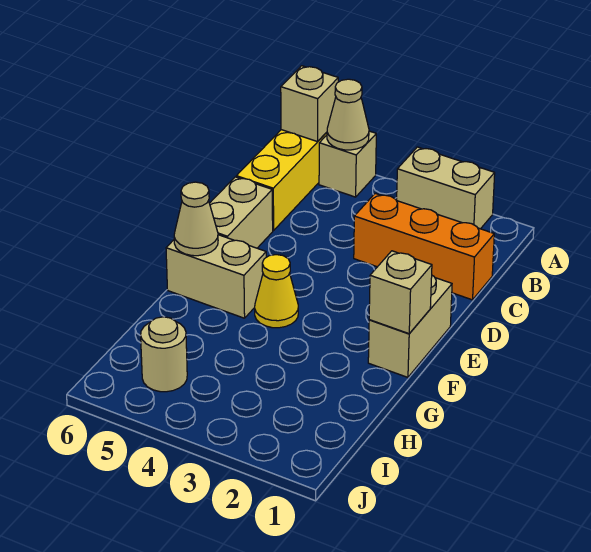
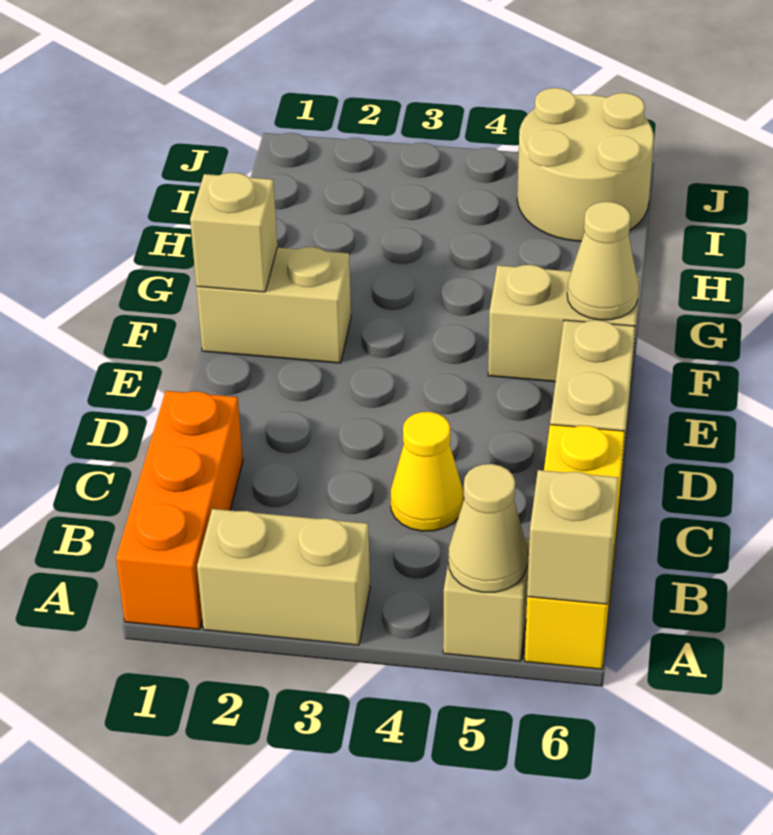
orange 1x3 brick [354,193,494,300] -> orange 1x3 brick turned to [116,391,243,629]
tan 1x2 brick [368,276,452,377] -> tan 1x2 brick turned to [196,247,351,363]
yellow 1x1 cone [255,255,298,328] -> yellow 1x1 cone moved to [390,412,463,531]
tan 1x1 round brick [141,317,187,392] -> tan 2x2 round brick [517,88,654,241]

